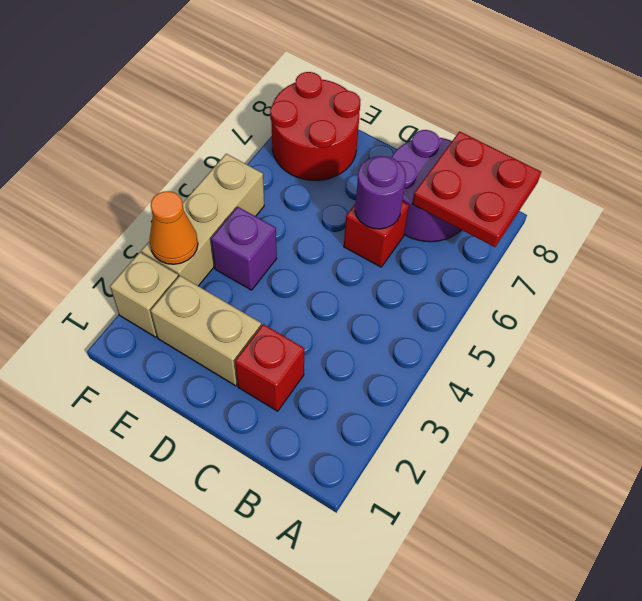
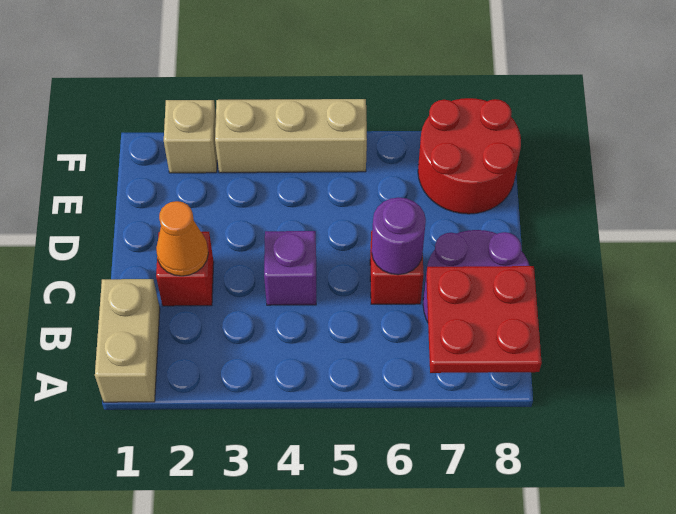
tan 1x2 brick [151,276,261,386] -> tan 1x2 brick moved to [95,279,160,402]
purple 1x1 brick [211,207,277,290] -> purple 1x1 brick moved to [264,231,316,305]
orange 1x1 cone [149,191,198,264] -> orange 1x1 cone moved to [156,201,208,276]

